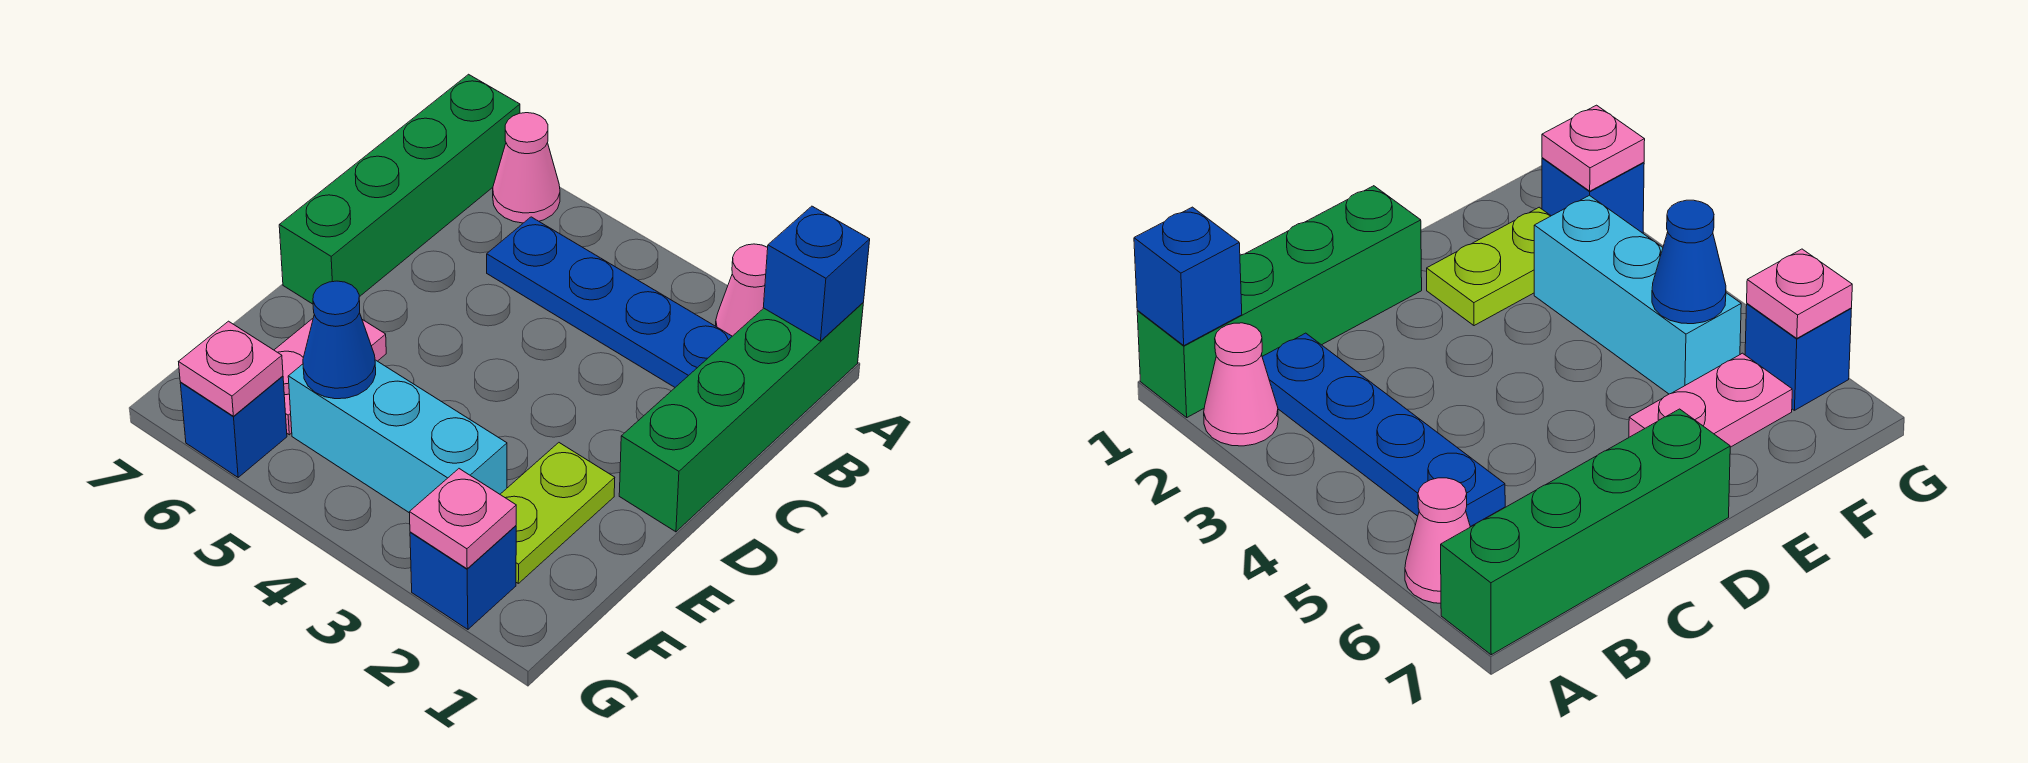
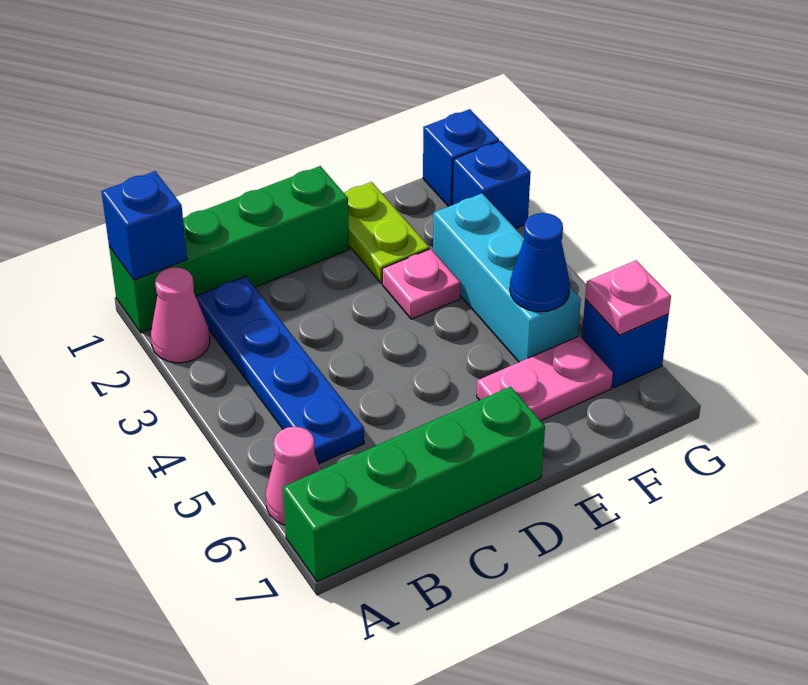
lime 1x2 plate [500,443,615,583] -> lime 1x2 plate turned to [344,182,429,283]
none -> blue 1x1 brick [423,109,499,207]
pink 1x1 plate [409,469,516,569] -> pink 1x1 plate moved to [382,249,460,319]

